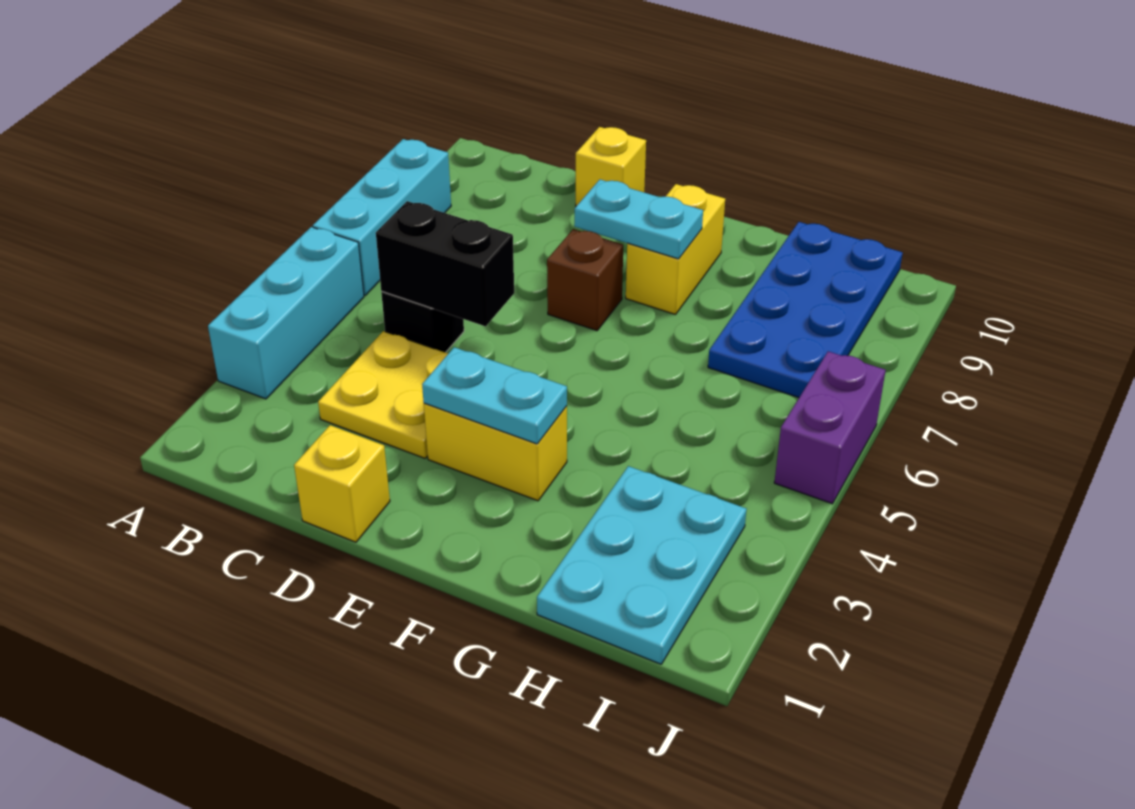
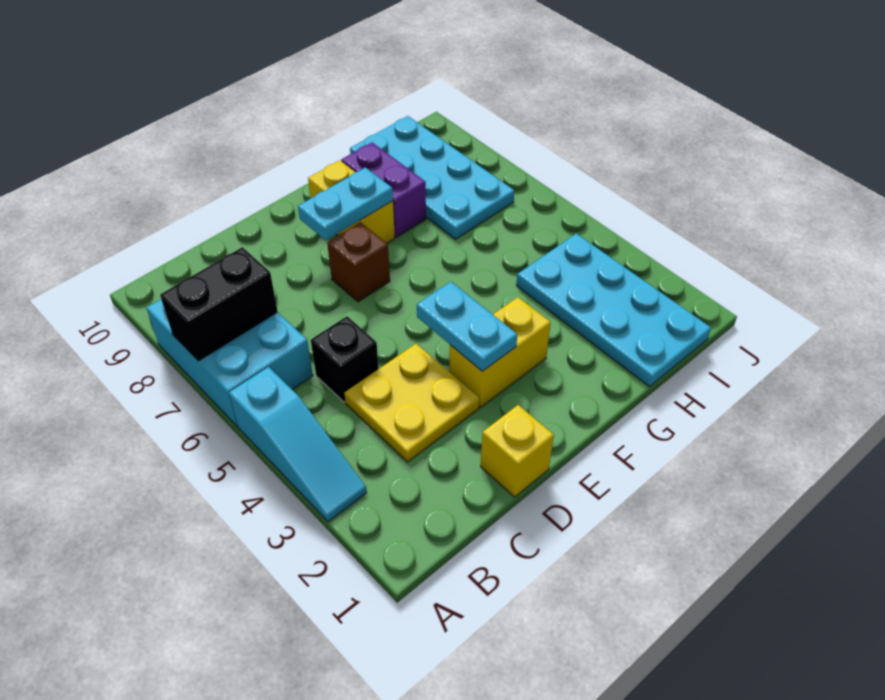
cyan 1x3 brick [208,227,364,399] -> cyan 1x3 slope [229,367,367,522]
cyan 1x3 brick [313,139,451,295] -> cyan 2x3 brick [146,300,313,426]
black 1x2 brick [376,201,514,326] -> black 1x2 brick moved to [160,247,278,361]
yellow 1x1 brick [576,127,646,206] -> none
cyan 1x2 plate [422,347,567,444] -> cyan 1x2 plate turned to [417,282,517,371]
cyan 2x3 plate [537,466,747,664] -> cyan 2x4 plate [516,234,711,387]
blue 2x4 plate [708,222,903,398] -> cyan 2x4 plate [350,116,514,239]
purple 1x2 brick [774,351,886,504] -> purple 1x2 brick moved to [341,143,426,237]

